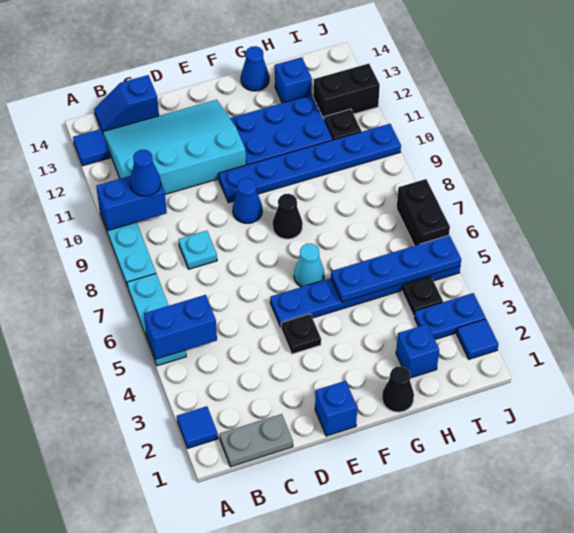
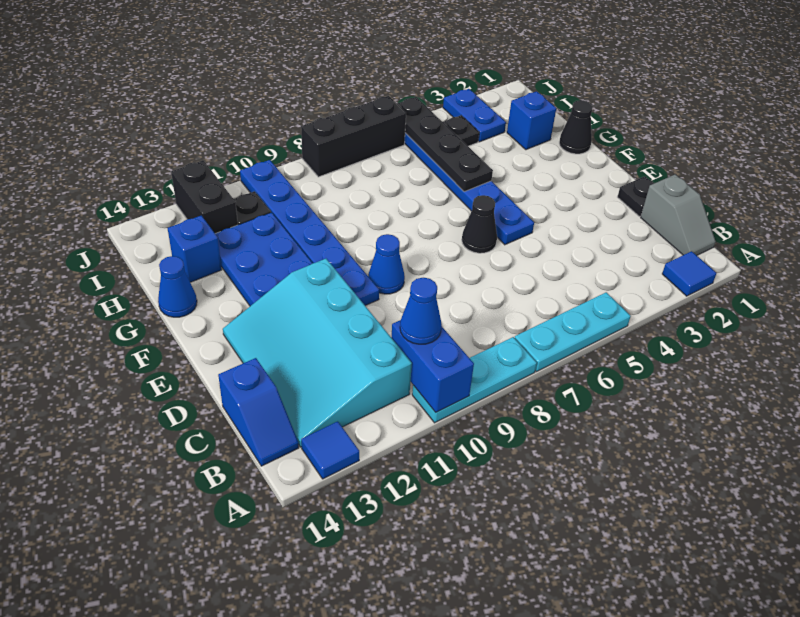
blue 1x2 brick [144,295,217,359] -> none
grey 1x2 plate [220,414,293,467] -> grey 1x2 slope [641,174,716,255]
cyan 1x1 plate [179,231,217,269] -> none
blue 1x1 brick [315,381,357,436] -> none
black 1x1 plate [281,314,321,354] -> black 1x1 plate moved to [618,176,654,216]
cyan 1x1 cone [294,244,324,287] -> none
black 1x1 cone [273,194,303,239] -> black 1x1 cone moved to [462,195,497,253]
blue 1x4 plate [331,235,461,302] -> black 1x4 plate [398,97,493,192]
blue 1x1 tile [457,319,499,359] -> none
black 1x2 brick [397,179,450,246] -> black 1x3 brick [301,96,406,177]

